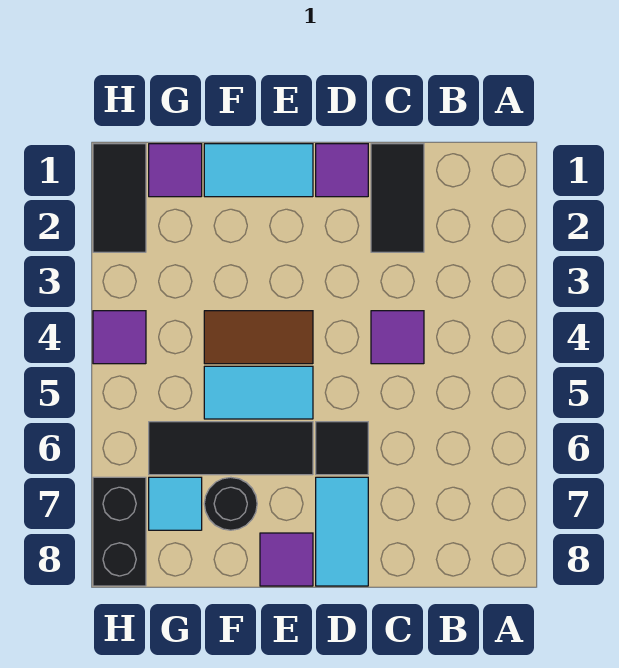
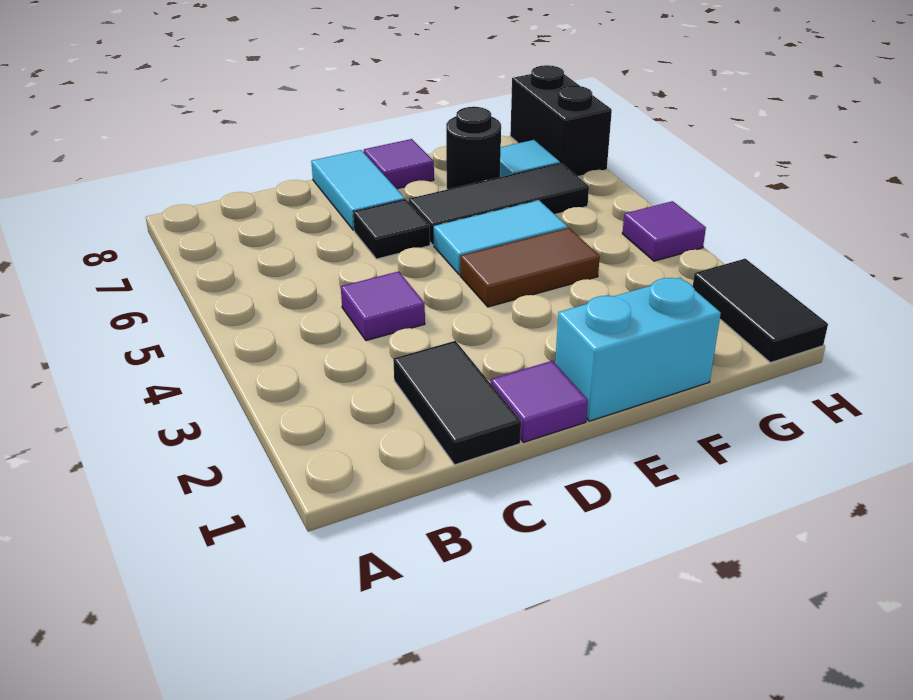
cyan 1x2 tile [204,144,313,197] -> cyan 1x2 brick [555,278,721,421]
purple 1x1 tile [149,144,202,197] -> none

